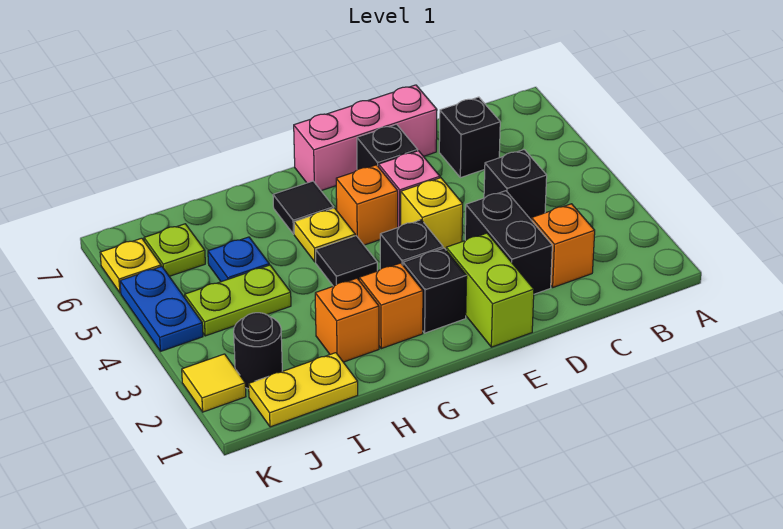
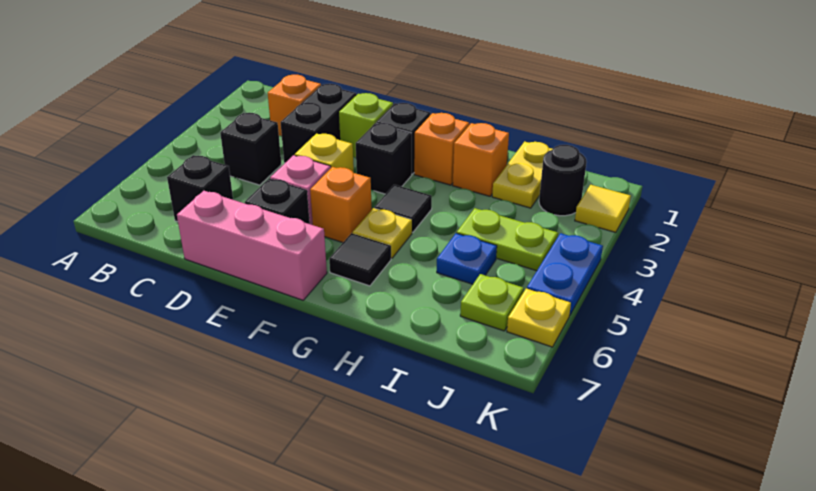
lime 1x2 brick [446,233,534,347] -> lime 1x1 brick [339,93,393,157]
yellow 1x2 plate [249,353,358,427] -> yellow 1x2 plate turned to [492,142,553,208]

